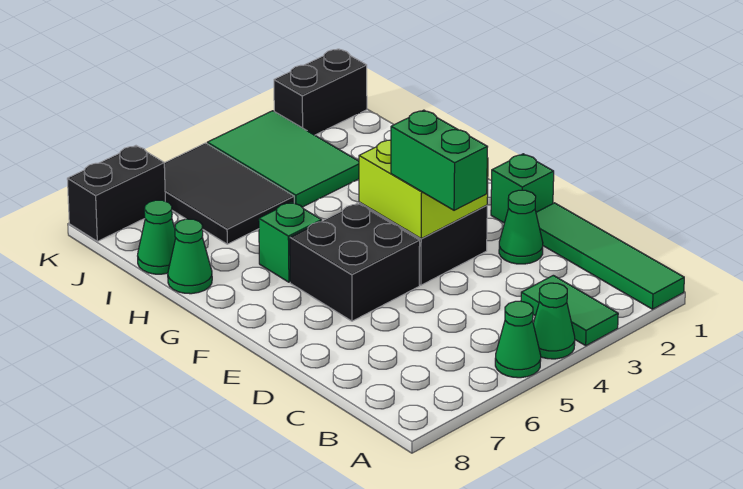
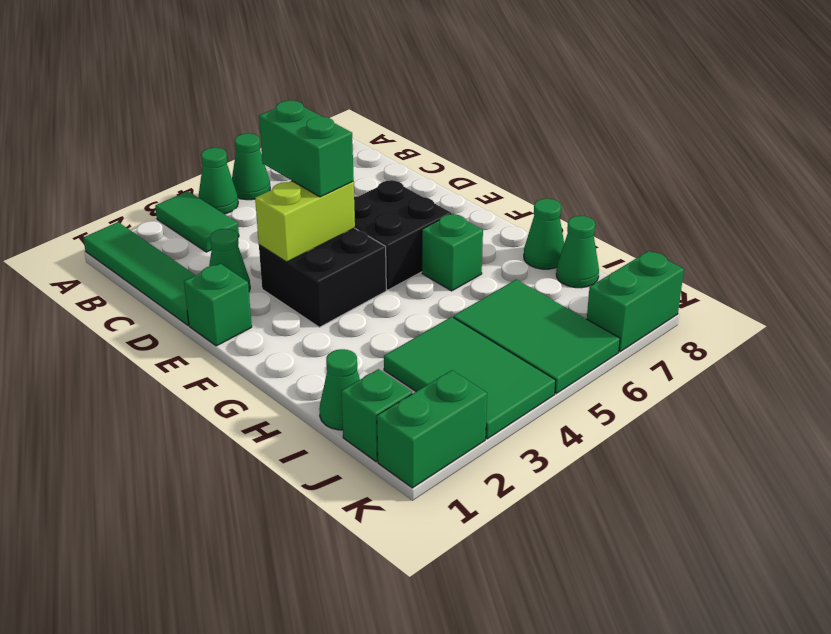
lime 2x2 brick [359,140,488,238] -> lime 1x2 brick [255,181,355,262]
none -> green 1x1 cone [319,349,360,430]
black 2x3 tile [164,143,294,244] -> green 2x3 tile [453,280,620,394]
none -> green 1x1 brick [341,369,412,462]
black 1x2 brick [274,49,367,135] -> green 1x2 brick [377,370,487,488]
black 1x2 brick [67,146,165,241] -> green 1x2 brick [587,251,684,352]

